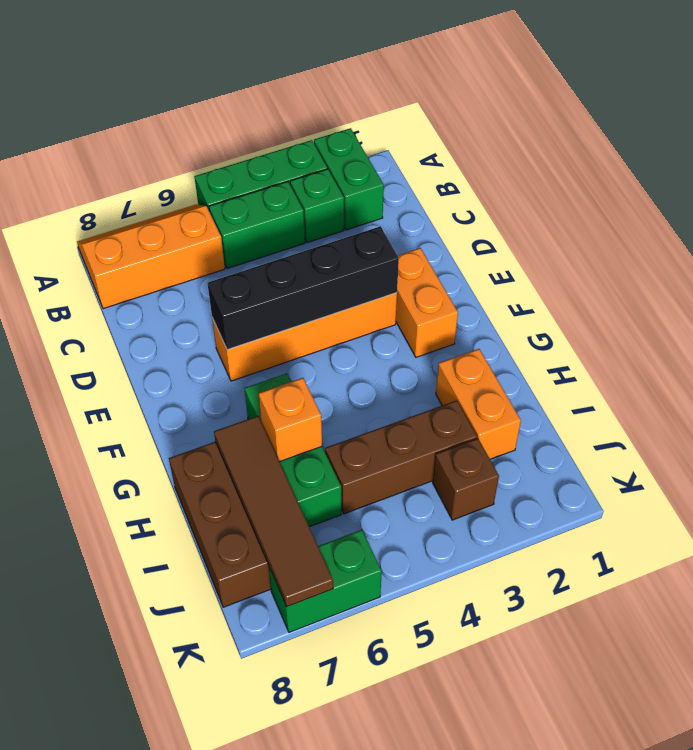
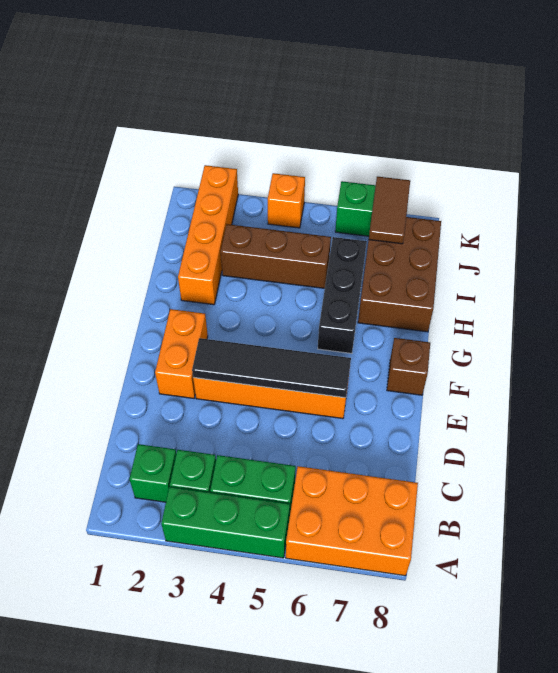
green 1x2 brick [314,128,384,230] -> green 1x1 brick [130,444,176,502]
orange 2x3 slope [77,204,225,309] -> orange 2x3 brick [286,466,418,576]
black 1x4 brick [208,226,399,350] -> black 1x4 tile [192,338,351,398]
green 1x3 brick [245,373,341,527] -> black 1x3 brick [318,237,367,354]
orange 1x2 brick [436,349,521,459] -> orange 1x4 brick [178,165,238,305]
orange 1x1 brick [258,378,322,462] -> orange 1x1 brick moved to [268,173,305,228]
brown 1x4 tile [214,416,333,607] -> brown 1x2 tile [369,176,410,244]
brown 1x1 brick [433,439,499,520] -> brown 1x1 brick moved to [387,338,430,395]

